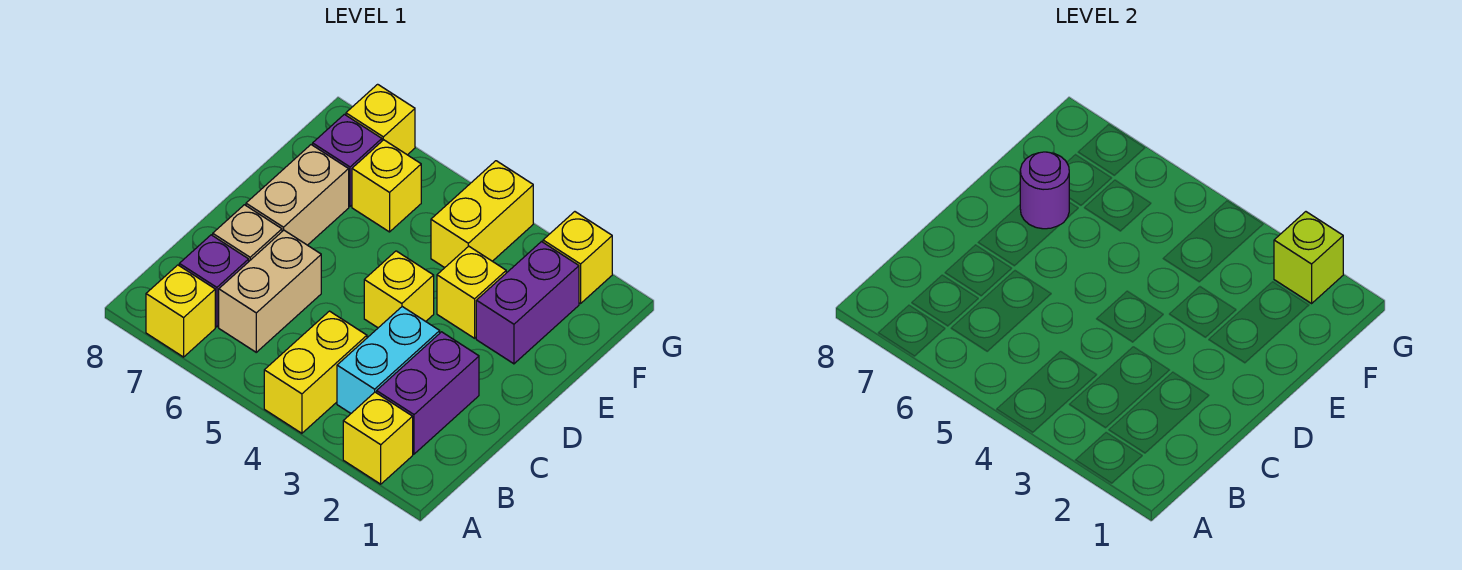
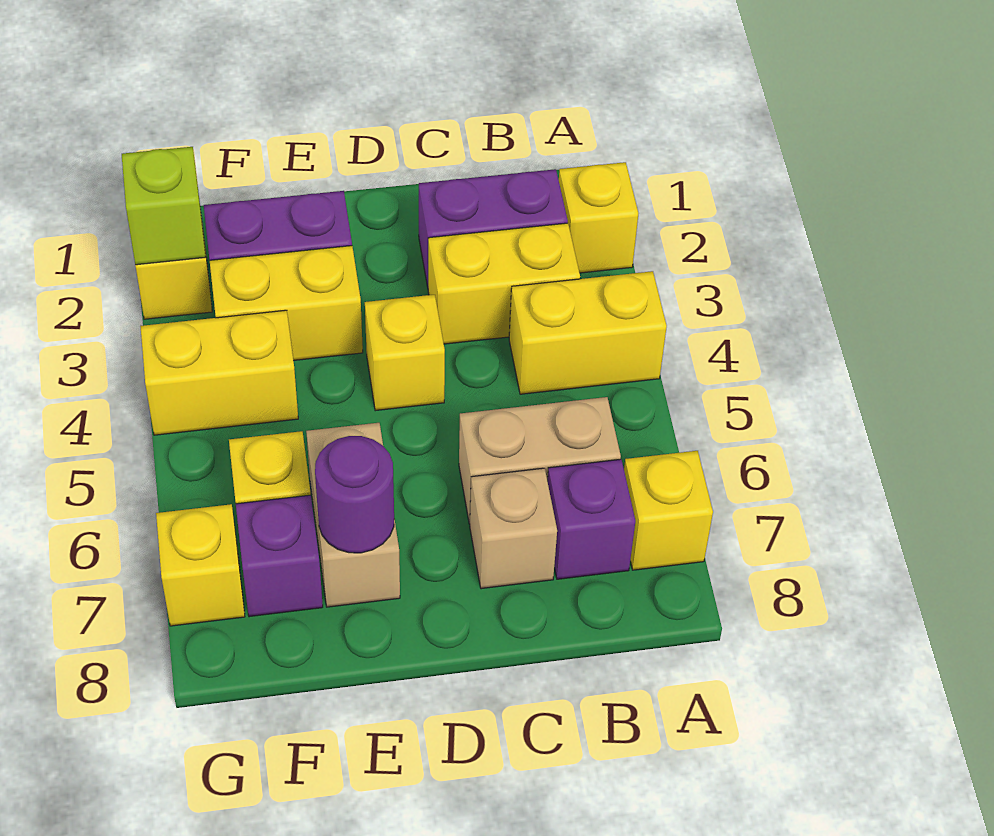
cyan 1x2 brick [337,307,440,413] -> yellow 1x2 brick [428,223,580,344]
tan 1x2 brick [246,145,349,245] -> tan 1x2 brick turned to [306,423,400,607]
yellow 1x1 brick [437,246,506,338] -> yellow 1x2 brick [210,246,363,361]

